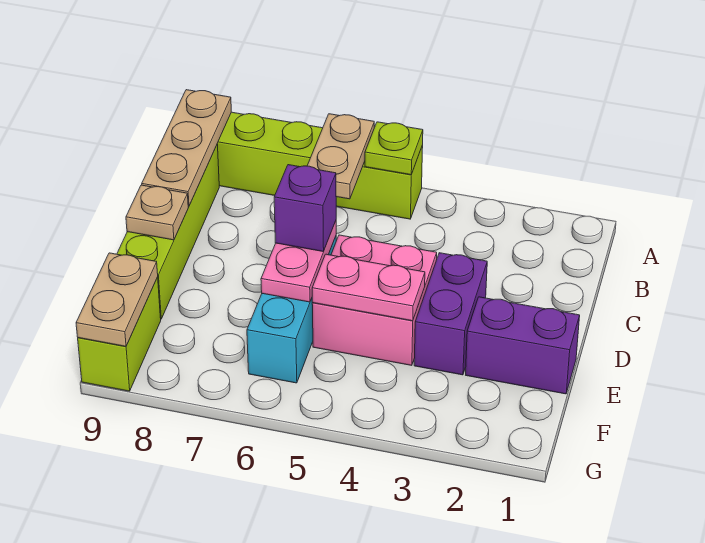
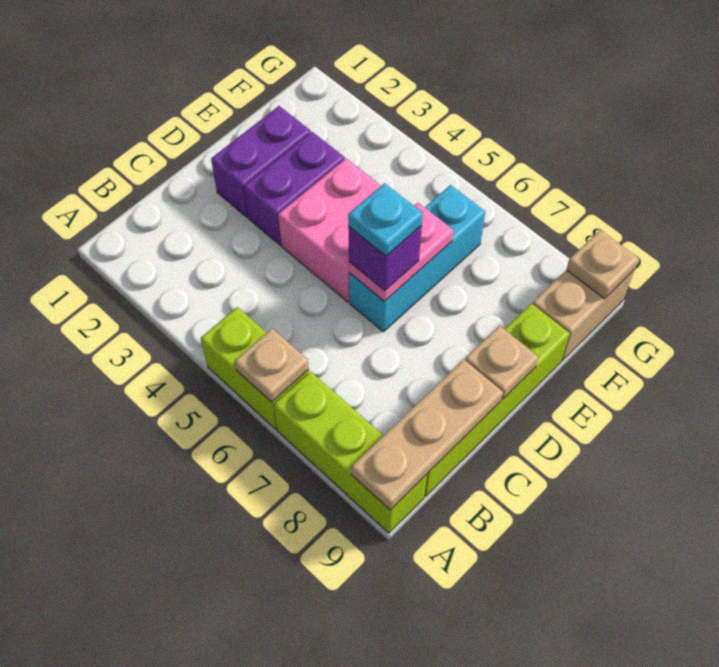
lime 1x1 plate [365,122,423,175] -> none
tan 1x2 plate [307,114,374,199] -> tan 1x1 plate [235,329,309,402]
none -> cyan 1x1 plate [348,183,423,256]
purple 1x2 brick [466,297,580,394] -> purple 1x2 brick turned to [211,106,311,218]
pink 1x2 plate [312,254,425,321] -> none
lime 1x2 brick [78,278,161,391] -> tan 1x2 brick [533,270,634,361]
tan 1x2 plate [76,253,158,346] -> tan 1x1 plate [566,230,639,299]

